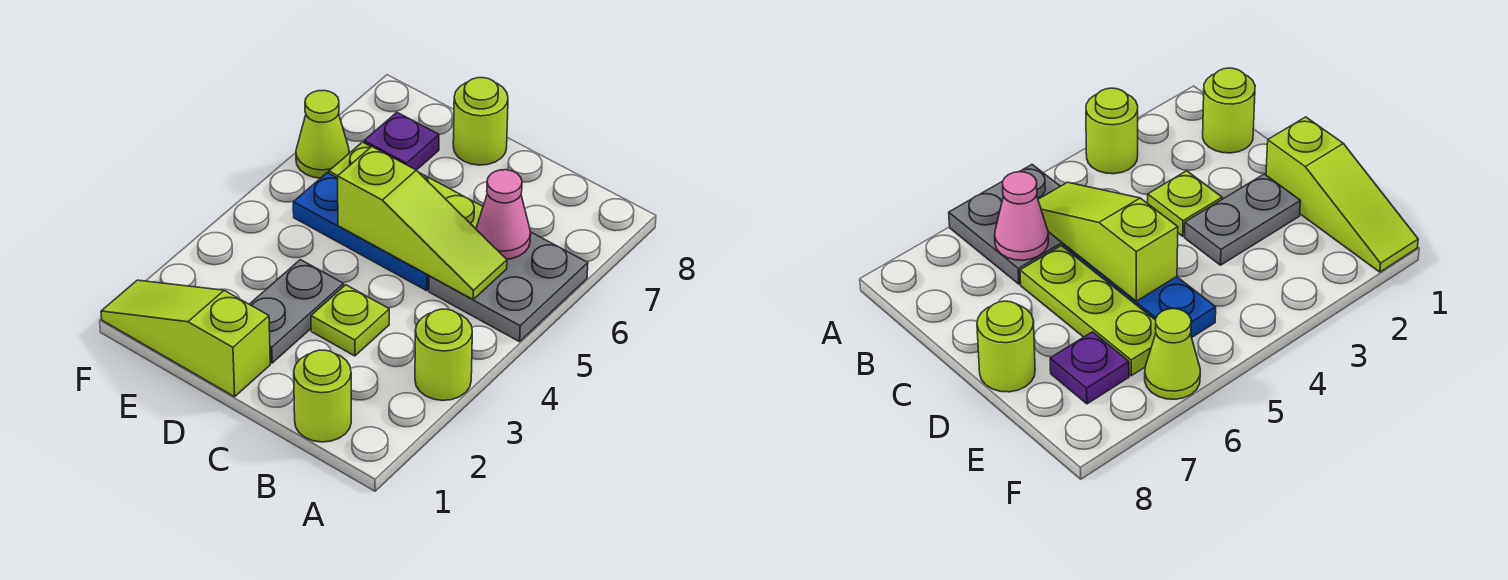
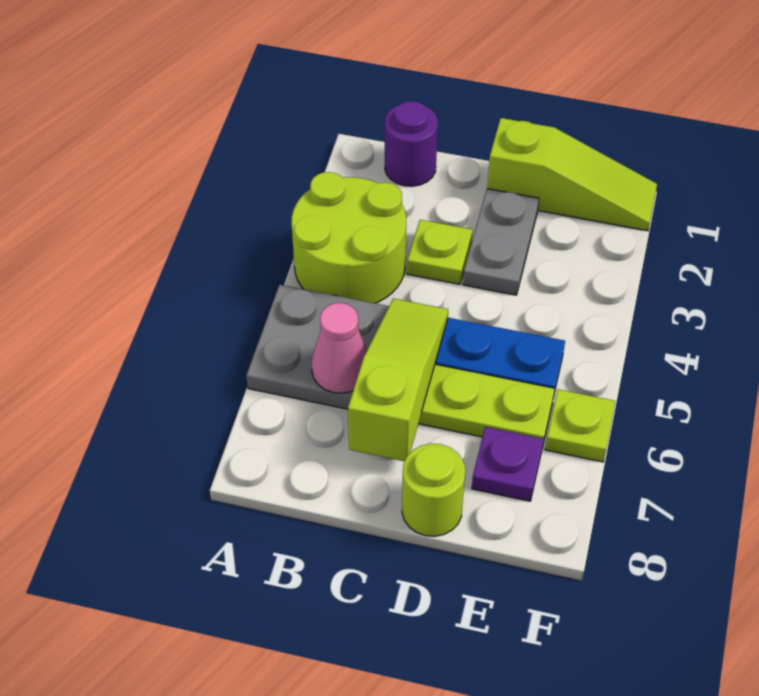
lime 1x1 round brick [415,309,472,400] -> lime 2x2 round brick [291,172,406,303]
lime 1x1 round brick [294,350,351,442] -> purple 1x1 round brick [385,101,438,186]
lime 1x3 slope [338,147,507,299] -> lime 1x3 slope turned to [348,298,448,461]
lime 1x1 cone [296,90,349,178] -> lime 1x1 plate [545,389,615,462]

